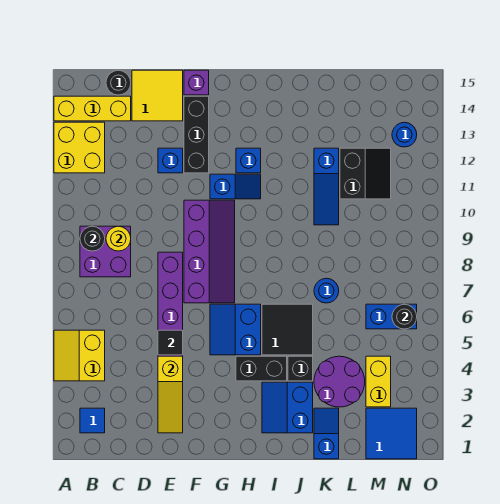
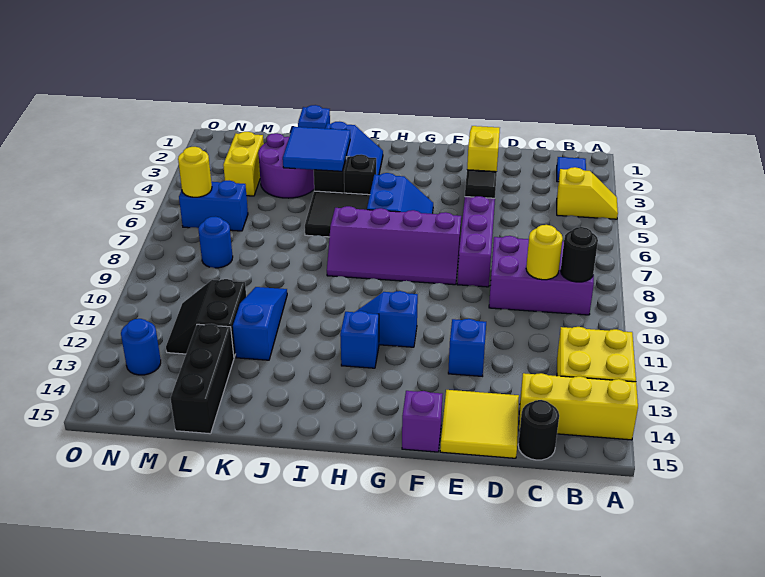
yellow 2x2 slope [54,330,105,381] -> yellow 1x2 slope [557,167,618,219]
purple 2x2 brick [80,226,131,277] -> purple 2x3 brick [489,236,594,315]
purple 2x4 slope [184,200,235,303] -> purple 2x4 slope turned to [327,206,461,285]
black 1x3 brick [184,96,209,173] -> black 1x3 brick moved to [171,324,234,434]
black 1x2 brick [236,356,287,381] -> black 1x1 brick [344,154,376,195]
blue 1x1 round brick [314,278,339,303] -> blue 1x1 round brick moved to [198,217,233,268]
blue 2x2 tile [366,408,417,459] -> blue 2x2 tile moved to [283,127,350,171]
black 1x1 round brick [392,304,417,329] -> yellow 1x1 round brick [178,147,212,197]

